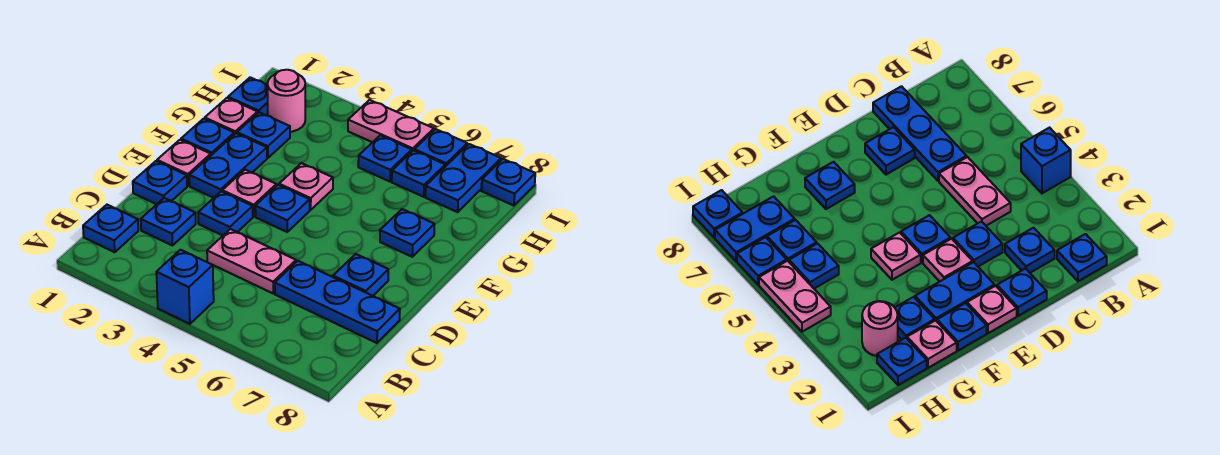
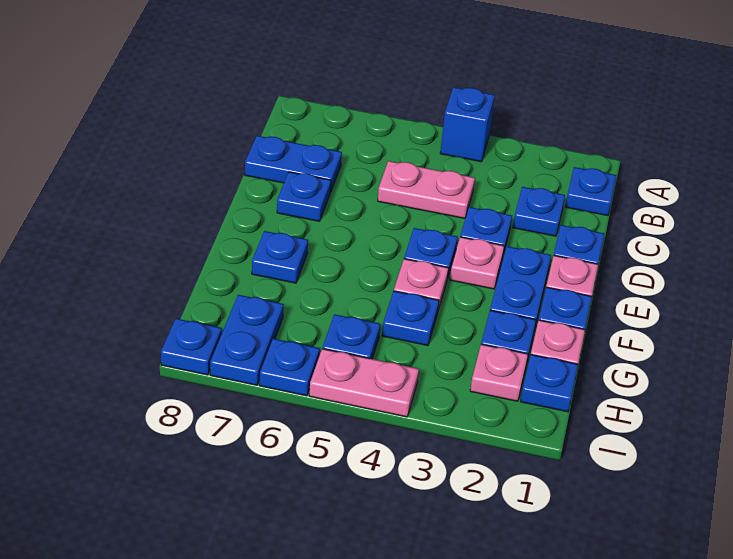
blue 1x3 plate [275,261,400,343] -> blue 1x2 plate [245,136,342,192]
pink 1x1 round brick [267,70,305,132] -> pink 1x1 plate [470,344,528,401]
blue 1x1 plate [392,150,445,197] -> blue 1x1 plate moved to [382,291,439,346]

